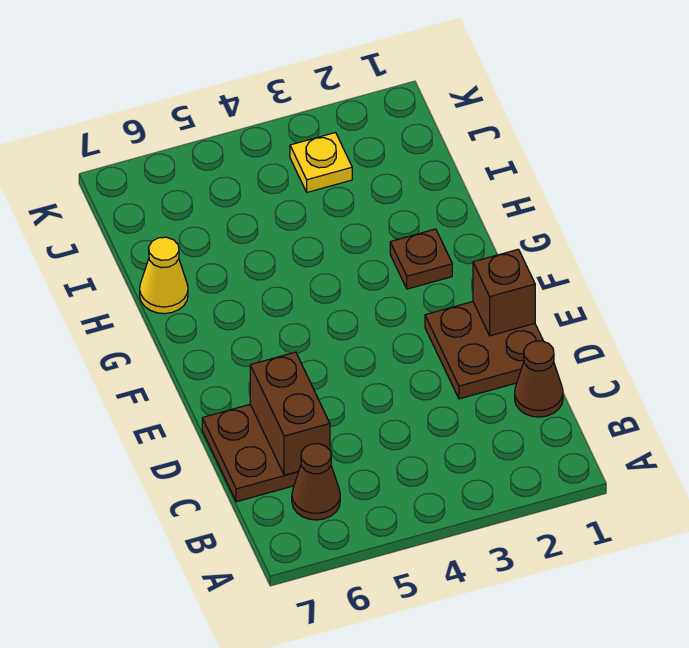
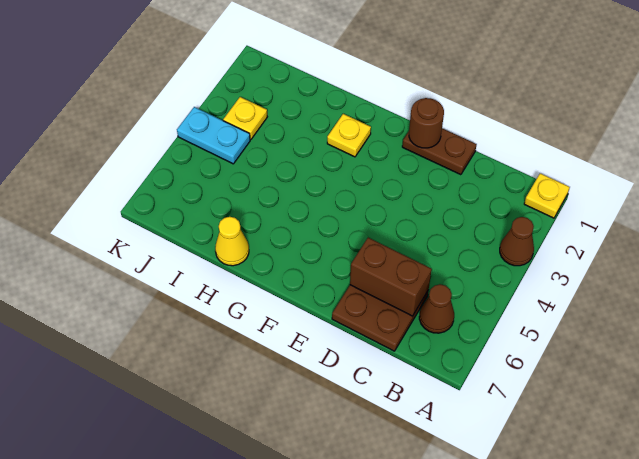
none -> yellow 1x1 plate [524,173,570,218]
brown 1x1 cone [515,341,563,417] -> brown 1x1 cone moved to [500,217,534,266]
brown 2x2 plate [425,302,543,399] -> brown 1x2 plate [402,128,477,175]
brown 1x1 brick [473,249,535,336] -> brown 1x1 round brick [409,98,444,148]
brown 1x1 plate [390,229,452,289] -> yellow 1x1 plate [327,114,371,157]
none -> cyan 1x2 plate [177,107,250,164]

